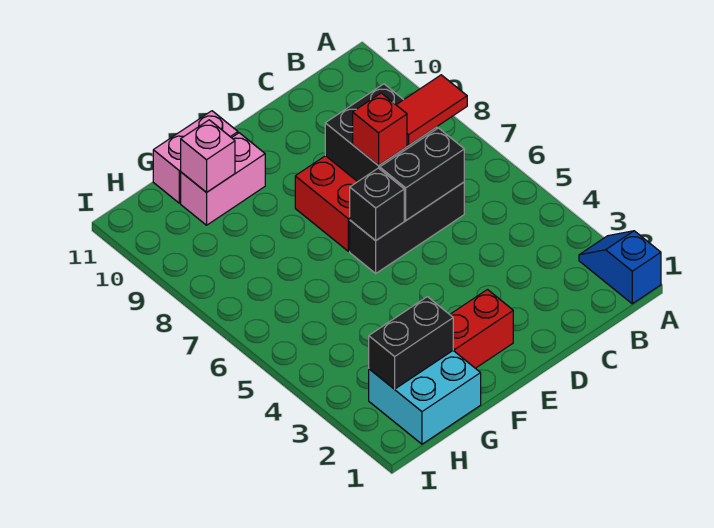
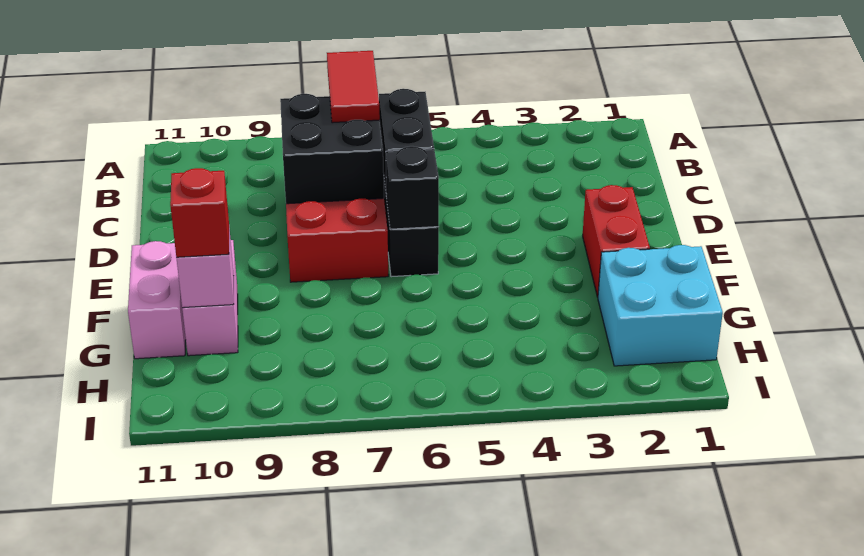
blue 1x2 slope [579,231,661,304] -> none
red 1x1 brick [353,93,407,166] -> red 1x1 brick moved to [170,168,229,257]
black 1x2 brick [369,297,453,389] -> none

